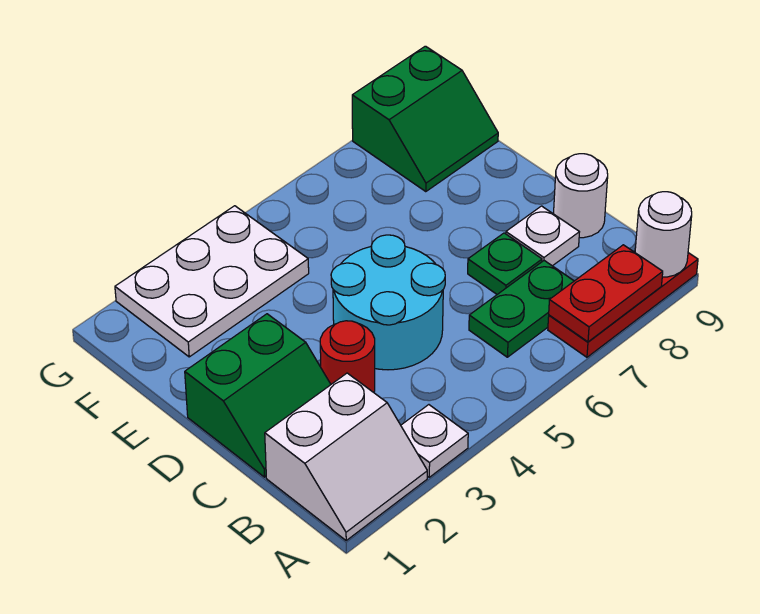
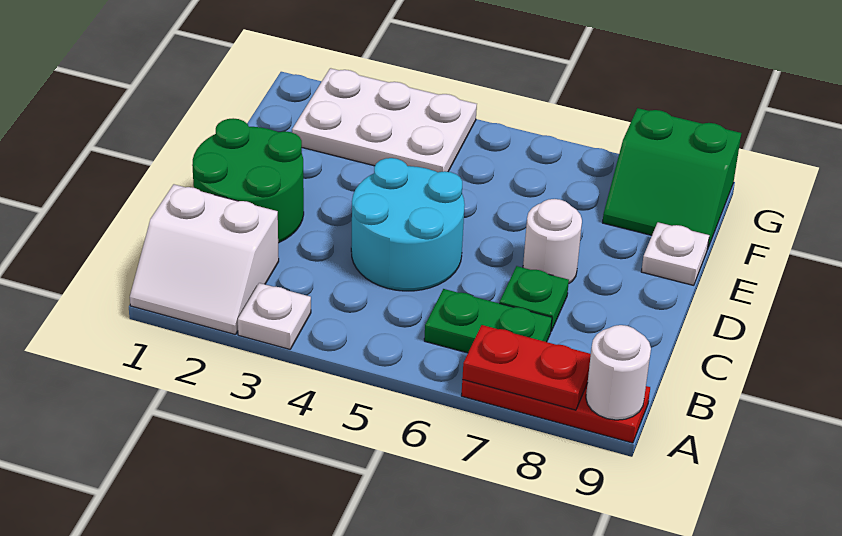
green 2x2 slope [185,314,331,477] -> green 2x2 round brick [192,118,304,243]
red 1x1 round brick [320,321,375,392] -> none
white 1x1 plate [506,206,579,266] -> white 1x1 plate moved to [641,222,709,285]
white 1x1 round brick [554,154,608,238] -> white 1x1 round brick moved to [523,199,582,283]

